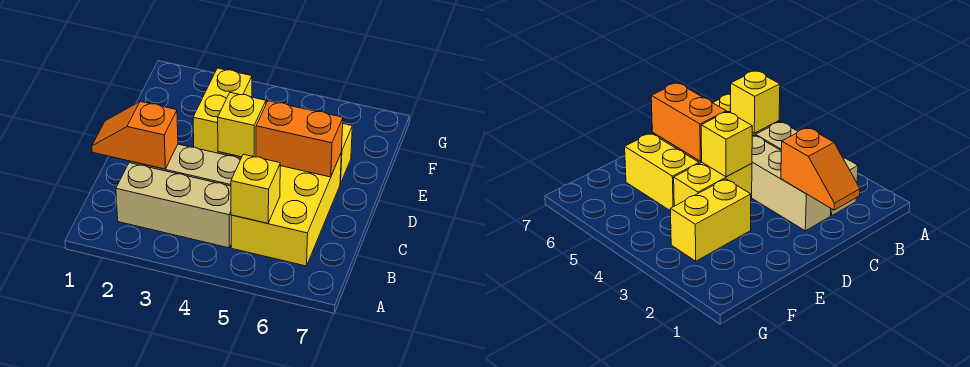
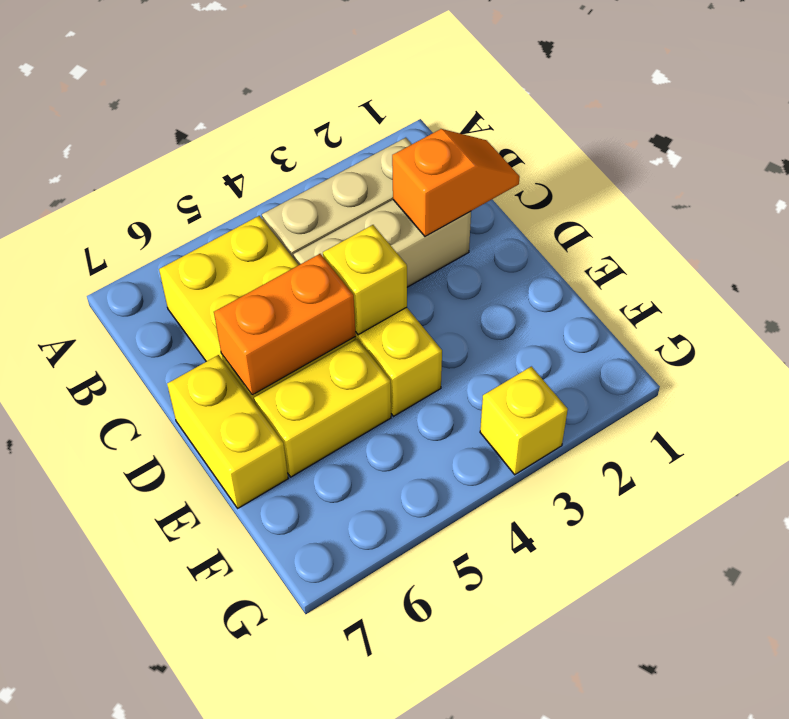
yellow 1x1 brick [231,154,280,223] -> yellow 1x1 brick moved to [480,366,568,475]
yellow 1x2 brick [193,68,252,153] -> yellow 1x2 brick moved to [167,355,288,508]

